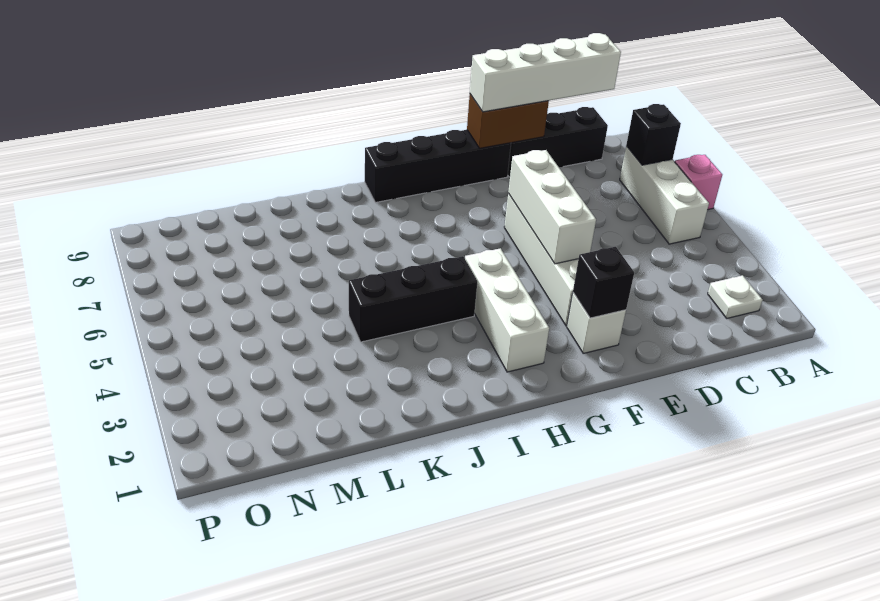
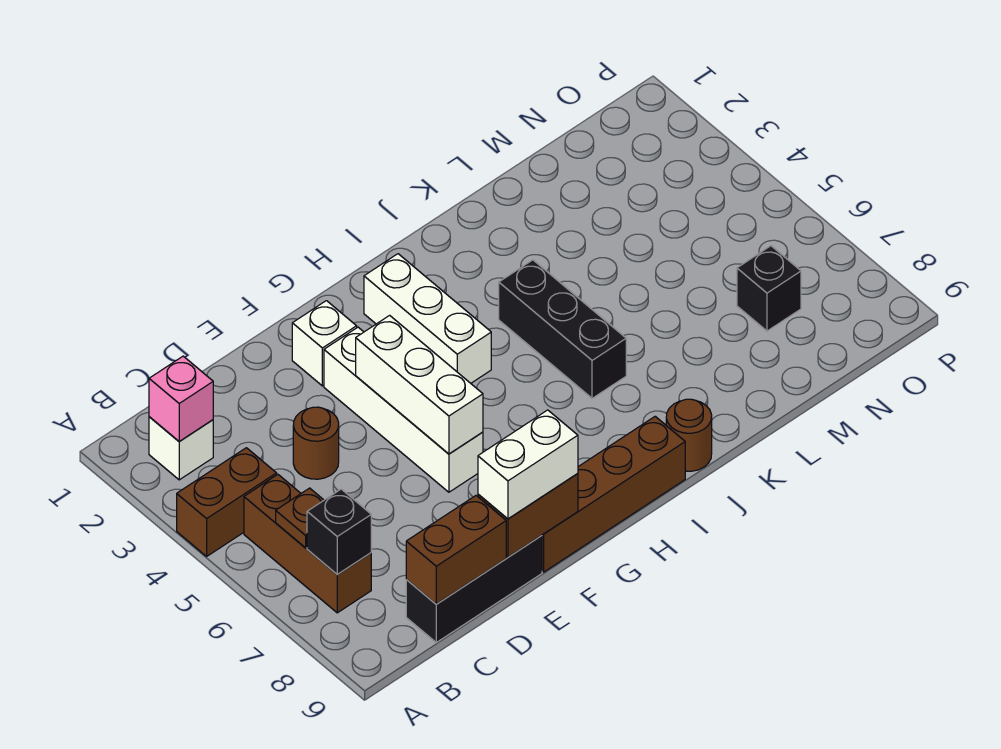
none -> brown 1x2 brick [177,448,277,556]
pink 1x1 brick [675,155,722,210] -> pink 1x1 brick moved to [149,356,213,441]
white 1x1 plate [708,275,763,318] -> white 1x1 brick [149,417,213,480]
white 1x3 brick [620,146,709,244] -> brown 1x3 brick [244,475,371,613]
none -> brown 1x1 plate [276,488,324,548]
none -> brown 1x2 brick [406,496,506,604]
white 1x4 brick [470,33,621,112] -> white 1x2 brick [478,410,578,519]
none -> brown 1x1 round brick [293,407,339,479]
black 1x1 brick [573,247,634,318] -> black 1x1 brick moved to [737,246,801,331]
black 1x4 brick [365,130,511,202] -> brown 1x4 brick [542,416,685,572]
black 1x3 brick [349,256,478,342] -> black 1x3 brick turned to [499,260,626,398]
none -> brown 1x1 round brick [666,399,712,471]

